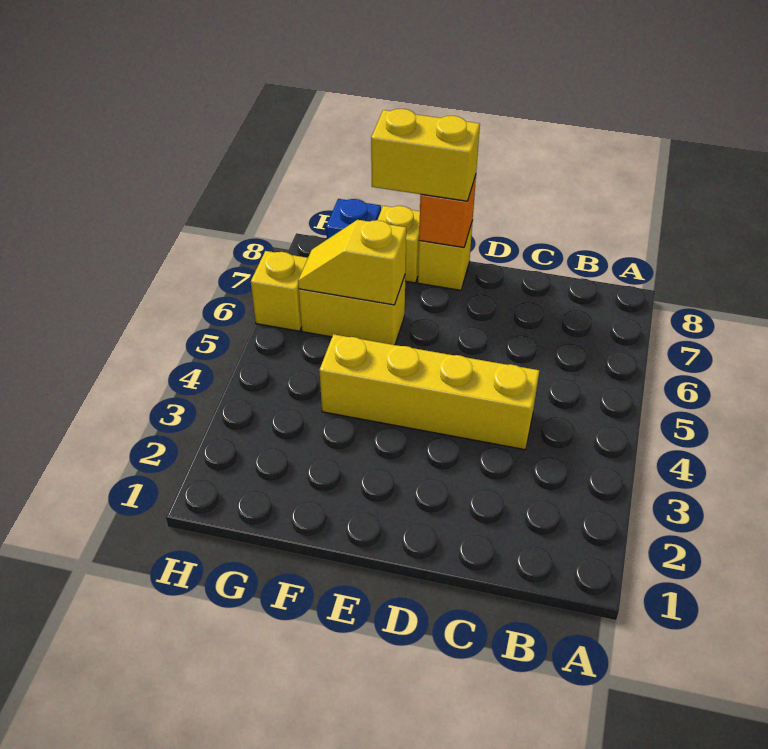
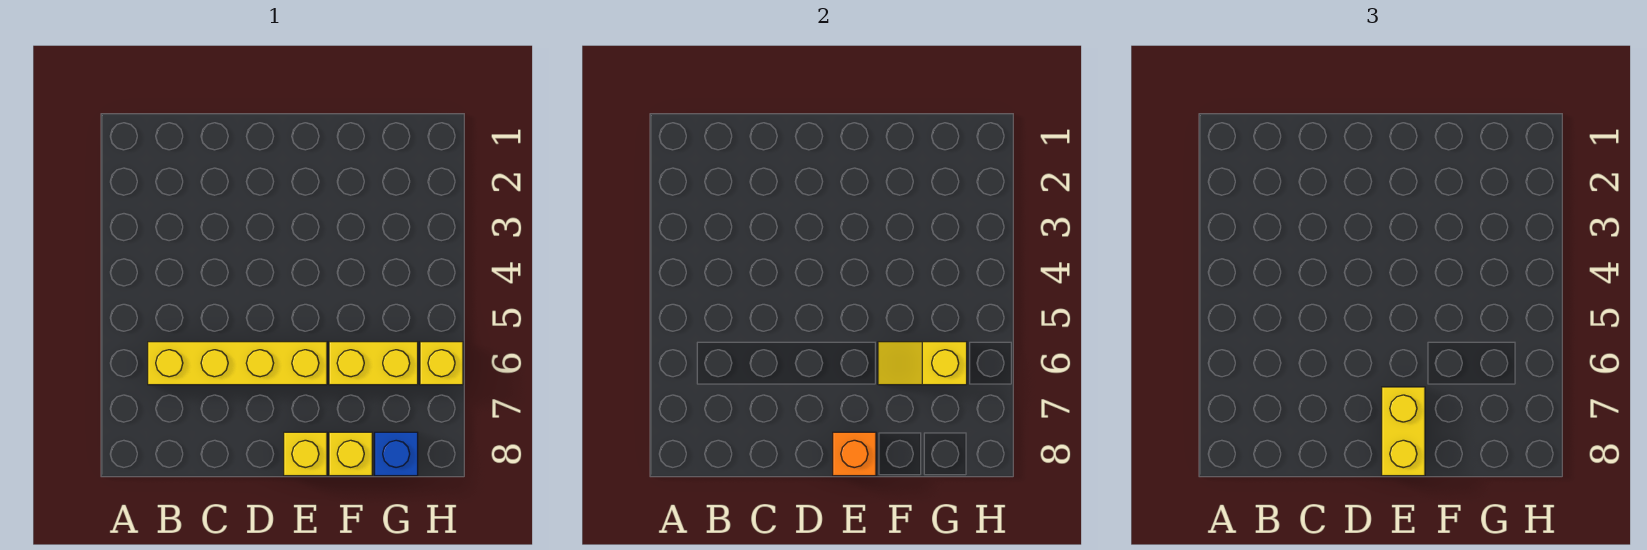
yellow 1x4 brick [319,334,539,450] -> yellow 1x4 brick moved to [148,342,327,385]
yellow 1x2 brick [371,109,480,201] -> yellow 1x2 brick turned to [1382,387,1425,476]
yellow 1x2 slope [298,220,406,305] -> yellow 1x2 slope turned to [878,342,967,385]

